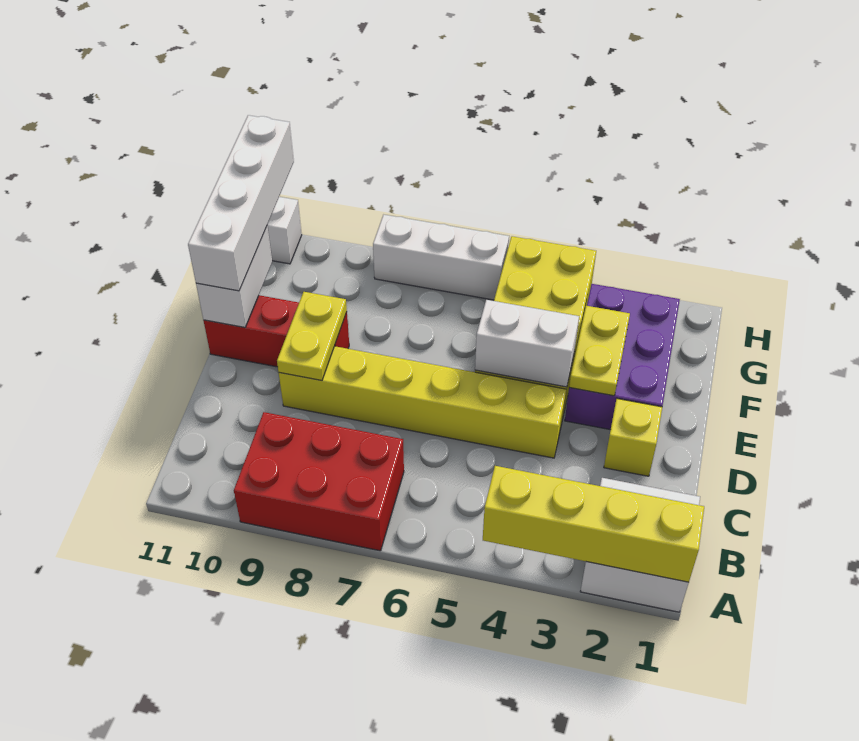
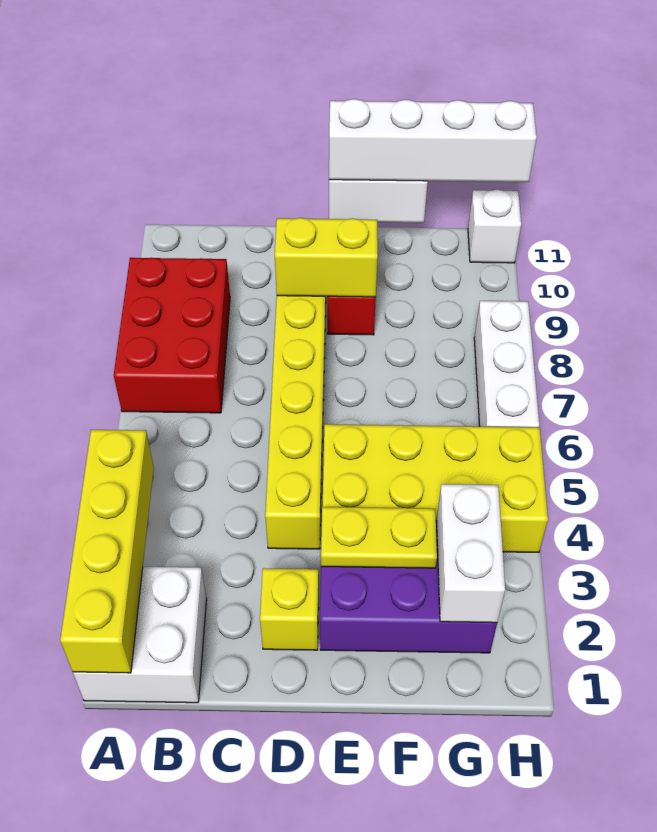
yellow 1x2 plate [277,292,347,380] -> yellow 1x2 brick [275,218,378,297]
white 1x2 brick [475,300,579,387] -> white 1x2 brick moved to [437,484,505,623]

